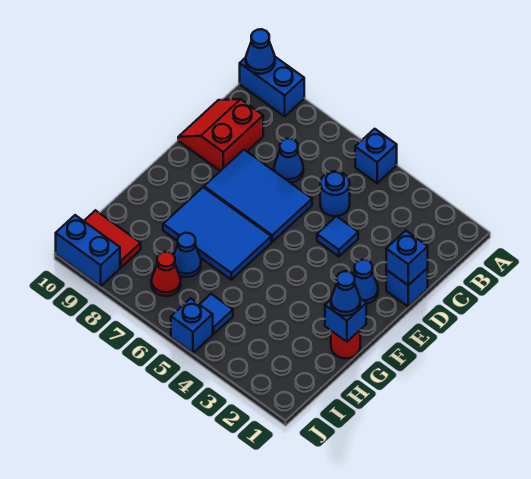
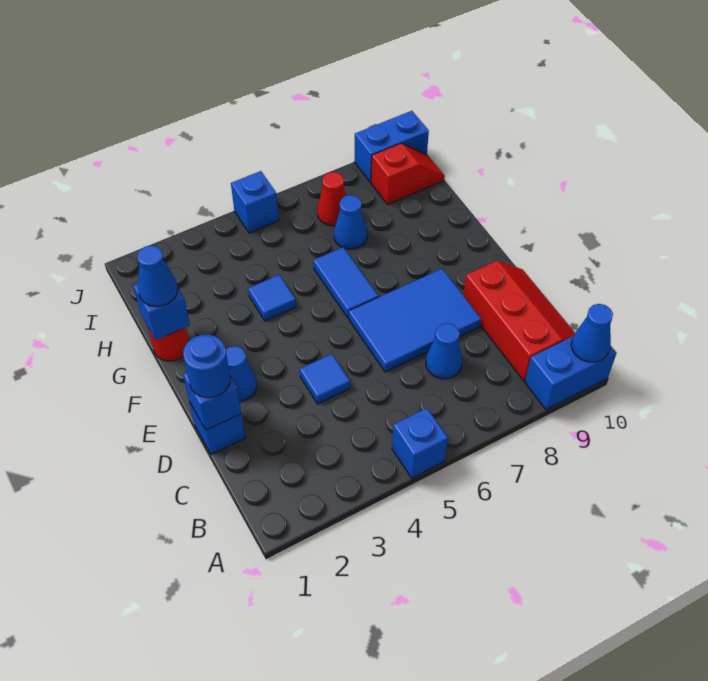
blue 1x1 round brick [320,171,350,216] -> blue 1x1 round brick moved to [183,334,230,398]
red 2x2 slope [178,99,263,171] -> red 2x3 slope [463,261,575,381]
blue 2x3 tile [163,187,271,280] -> blue 1x2 tile [313,247,378,318]
blue 1x1 tile [199,294,233,334] -> blue 1x1 tile moved to [248,275,296,321]
red 1x2 tile [84,210,141,267] -> red 1x2 slope [371,143,445,205]

